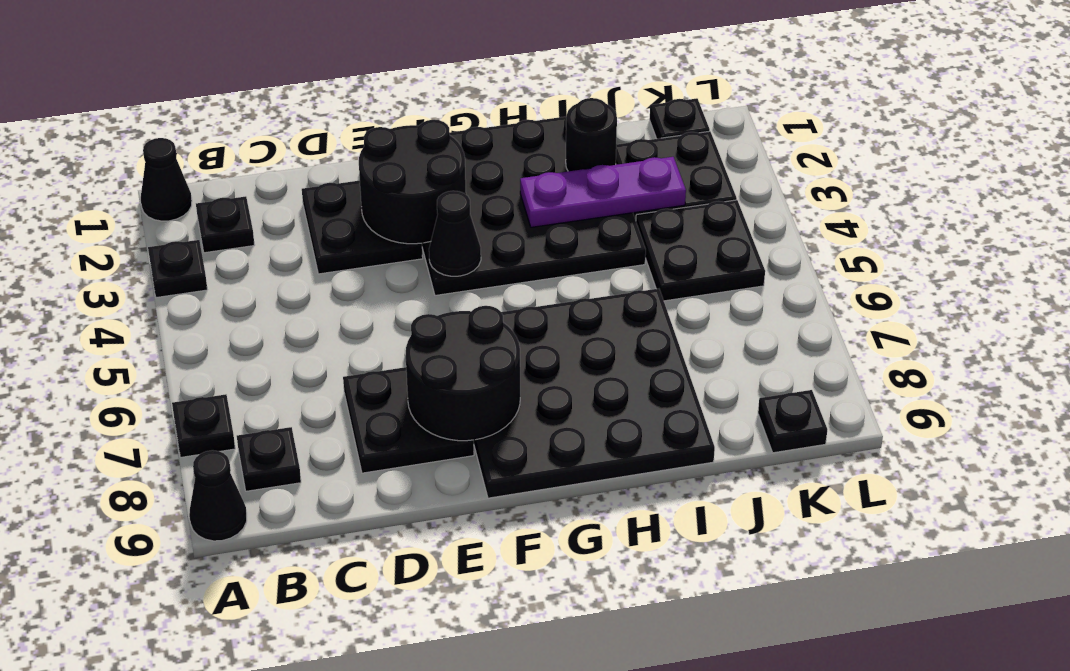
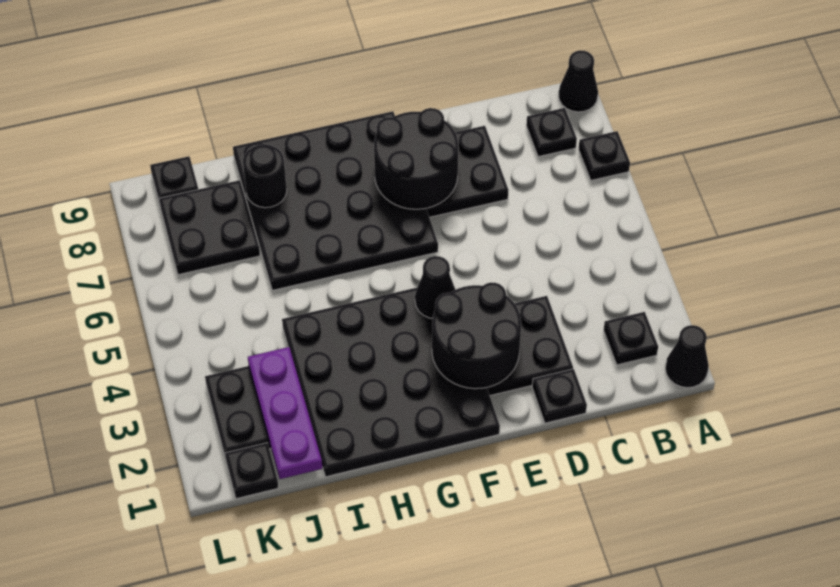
black 1x1 plate [148,240,207,298] -> black 1x1 plate moved to [532,369,587,423]
purple 1x3 plate [520,157,686,227] -> purple 1x3 plate turned to [248,347,323,479]
black 1x1 round brick [566,98,617,171] -> black 1x1 round brick moved to [243,144,287,208]
black 2x2 plate [636,200,765,301] -> black 2x2 plate moved to [159,180,260,275]

